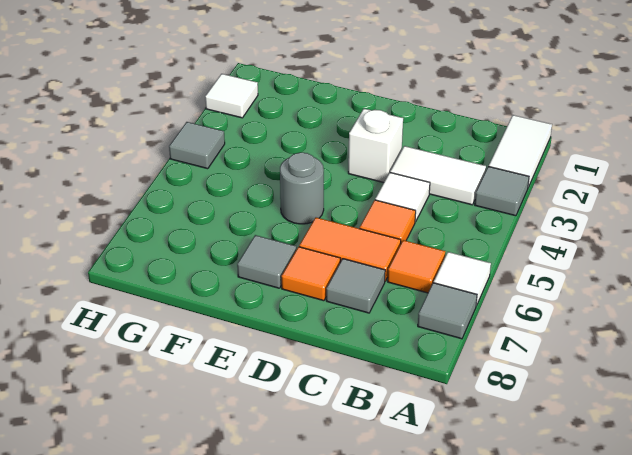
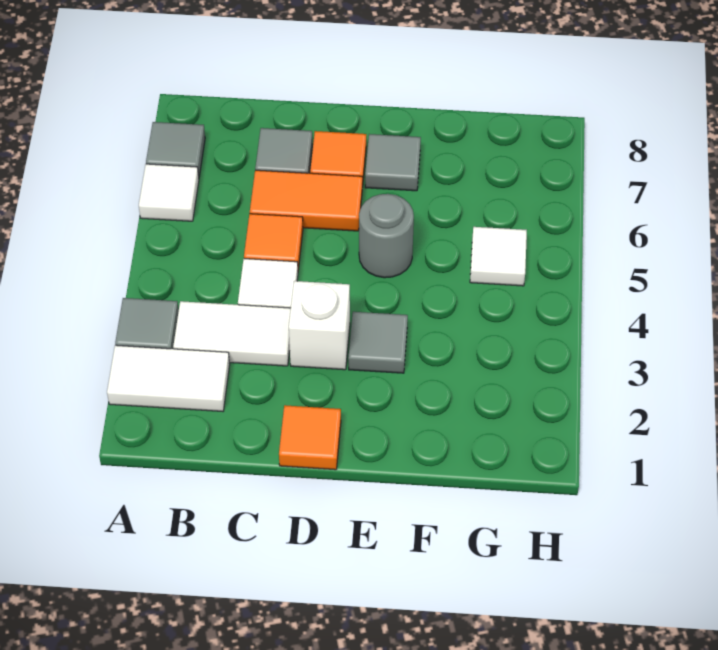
white 1x2 tile [489,115,552,187] -> white 1x2 tile turned to [107,345,230,411]
orange 1x1 tile [388,240,445,293] -> orange 1x1 tile moved to [279,405,341,470]
white 1x1 tile [205,74,258,118] -> white 1x1 tile moved to [470,227,527,286]
grey 1x1 tile [169,122,225,169] -> grey 1x1 tile moved to [348,312,408,373]

